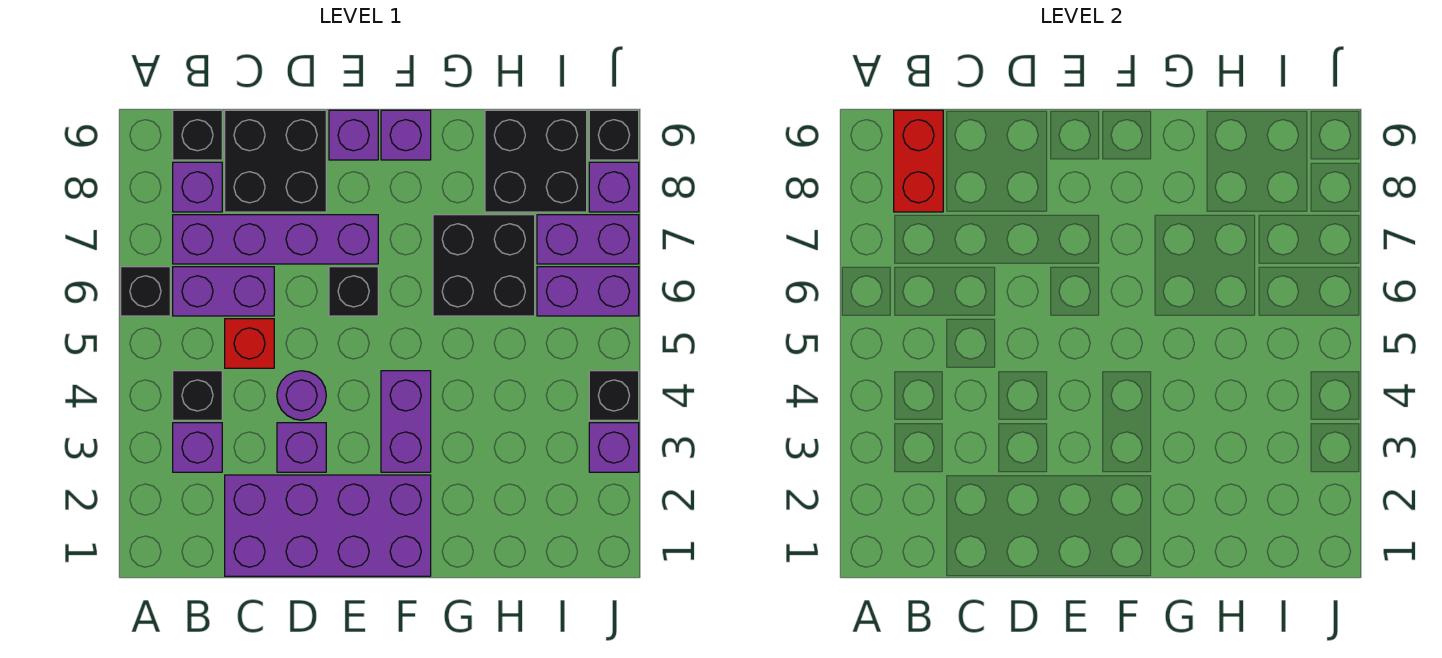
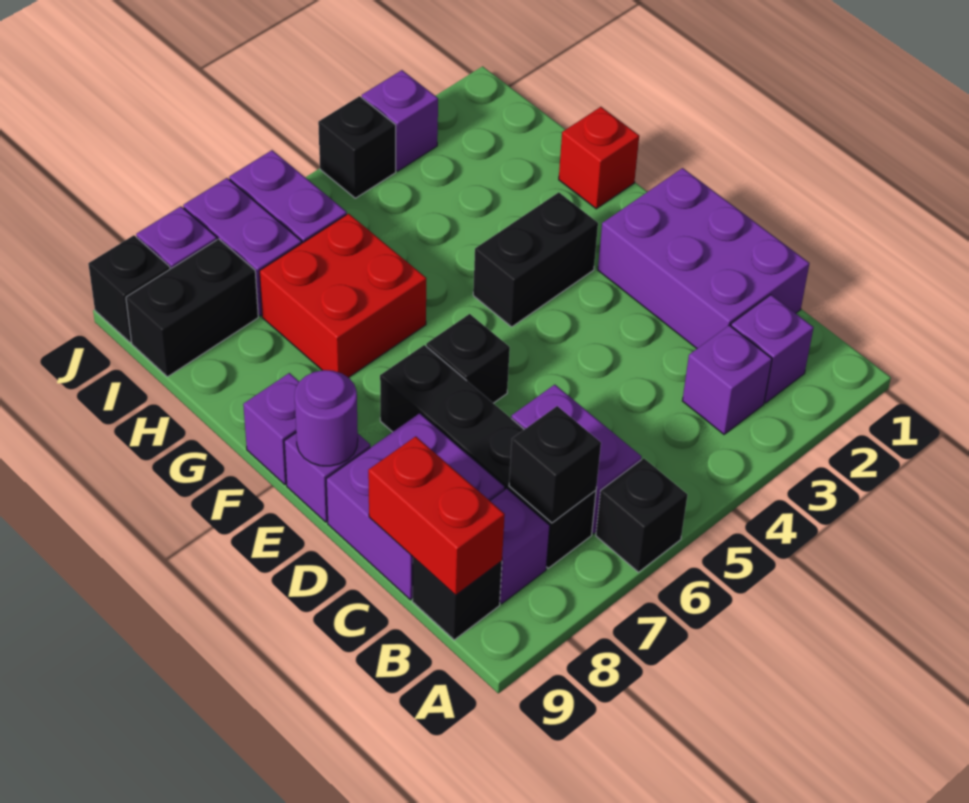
black 1x1 brick [173,371,222,420] -> black 1x1 brick moved to [509,406,601,523]
purple 1x4 brick [173,215,378,264] -> black 1x4 brick [380,345,596,568]
red 1x2 brick [894,110,943,212] -> red 1x2 brick turned to [368,436,505,595]
purple 2x4 brick [225,475,431,576] -> purple 2x3 brick [598,168,809,348]
red 1x1 brick [225,319,274,368] -> red 1x1 brick moved to [559,107,639,209]
black 2x2 brick [225,110,326,212] -> purple 2x2 brick [326,413,505,600]
purple 1x1 brick [277,423,326,472] -> purple 1x1 brick moved to [731,295,814,403]
purple 1x1 round brick [277,371,326,420] -> purple 1x1 round brick moved to [295,370,358,466]
purple 1x2 brick [381,371,431,472] -> black 1x2 brick [473,192,598,327]
black 2x2 brick [433,215,535,316] -> red 2x2 brick [260,214,426,378]
black 2x2 brick [485,110,587,212] -> black 1x2 brick [126,239,258,377]

